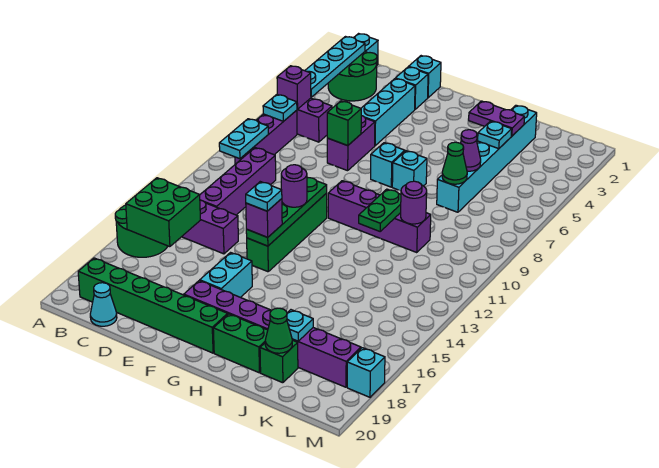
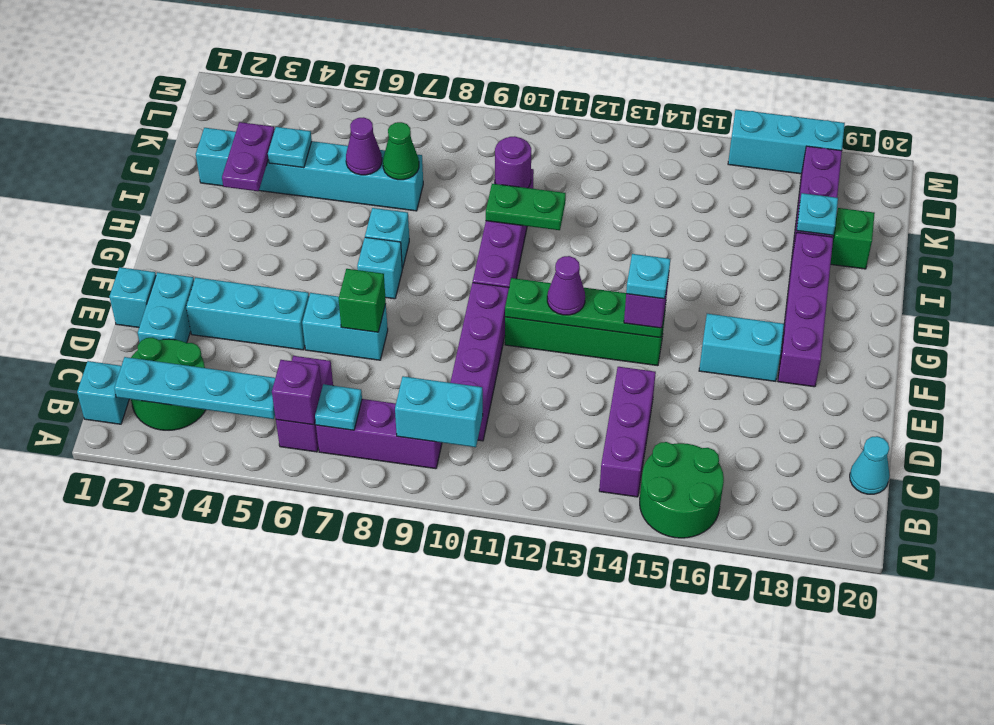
cyan 1x2 plate [219,119,268,159] -> cyan 1x2 brick [395,376,483,447]
green 2x2 brick [126,178,200,247] -> none
green 1x6 brick [78,258,228,353] -> none
purple 1x4 brick [200,148,276,215] -> purple 1x4 brick turned to [450,283,509,441]
cyan 1x1 brick [395,67,428,109] -> cyan 1x2 brick [138,272,194,343]
purple 1x2 brick [327,116,375,171] -> cyan 1x2 brick [302,293,388,360]
purple 1x1 round brick [281,165,307,207] -> purple 1x1 cone [547,256,585,315]
green 1x2 brick [213,314,268,373] -> none
green 1x1 cone [265,308,292,353] -> none
cyan 1x1 brick [347,348,385,397] -> cyan 1x3 brick [728,109,845,174]

